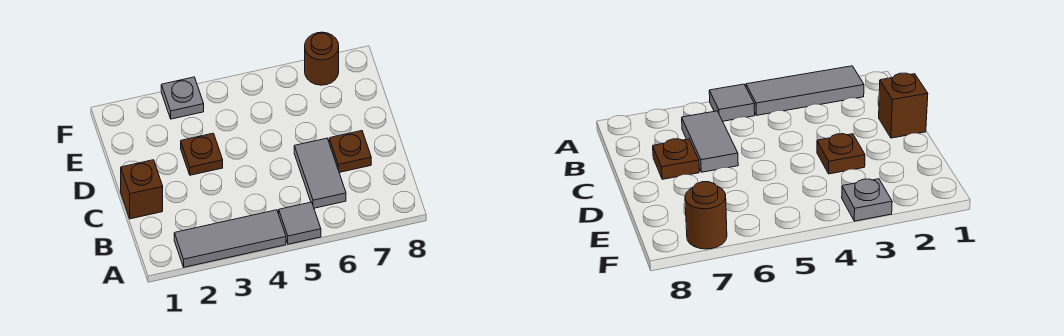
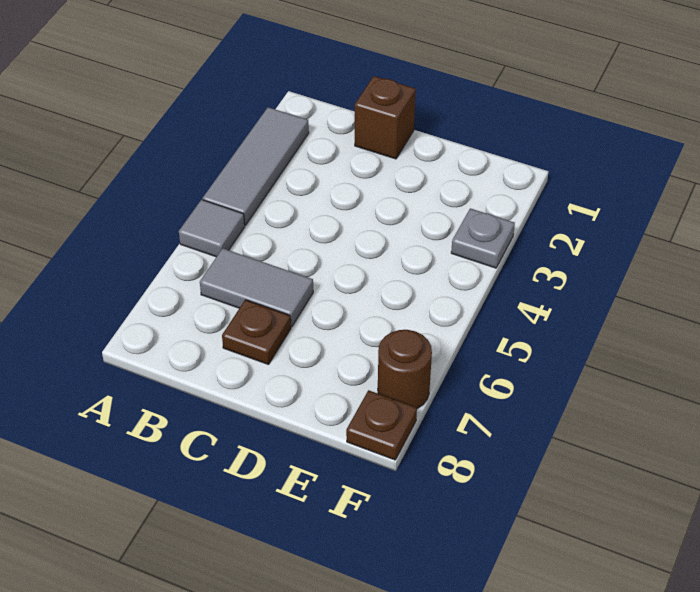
brown 1x1 plate [181,133,223,175] -> brown 1x1 plate moved to [346,390,417,460]

